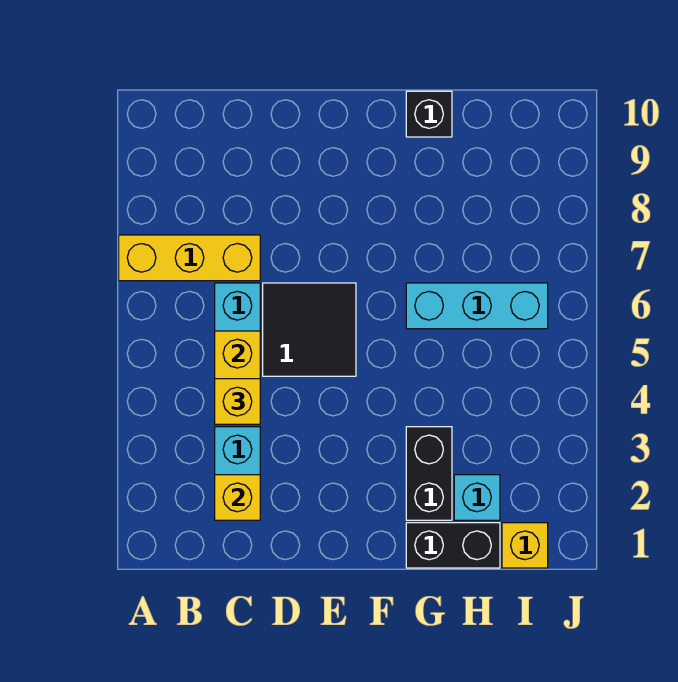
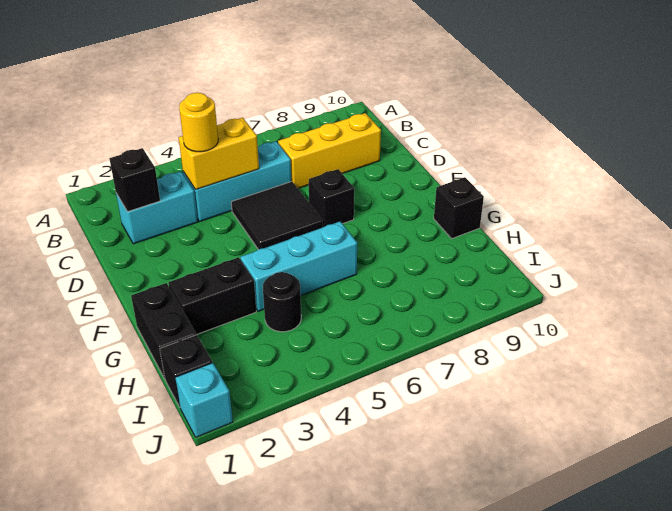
yellow 1x3 brick [119,235,260,281] -> yellow 1x3 brick turned to [278,113,381,188]
yellow 1x1 brick [215,475,260,520] -> black 1x1 brick [109,148,160,212]
yellow 1x1 brick [215,379,260,424] -> yellow 1x1 round brick [179,93,218,152]
none -> black 1x1 brick [309,169,354,227]
cyan 1x3 brick [406,283,548,329] -> cyan 1x3 brick turned to [240,222,357,311]
cyan 1x1 brick [454,475,500,520] -> cyan 1x1 brick moved to [175,363,233,437]
none -> black 1x1 round brick [263,272,301,332]
yellow 1x1 brick [502,523,548,568] -> black 1x1 brick [160,335,212,407]

